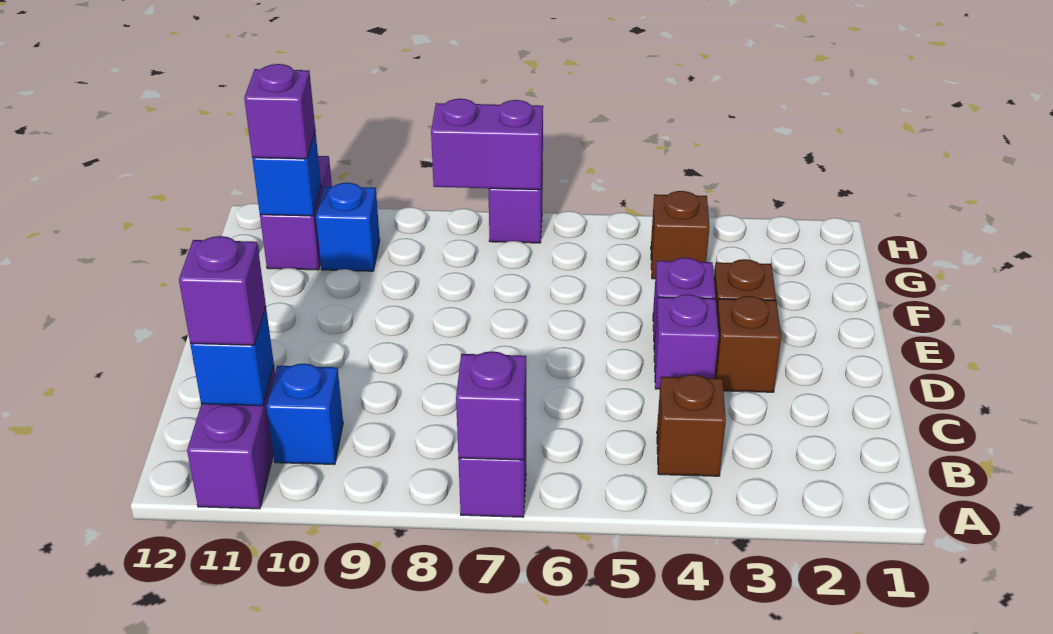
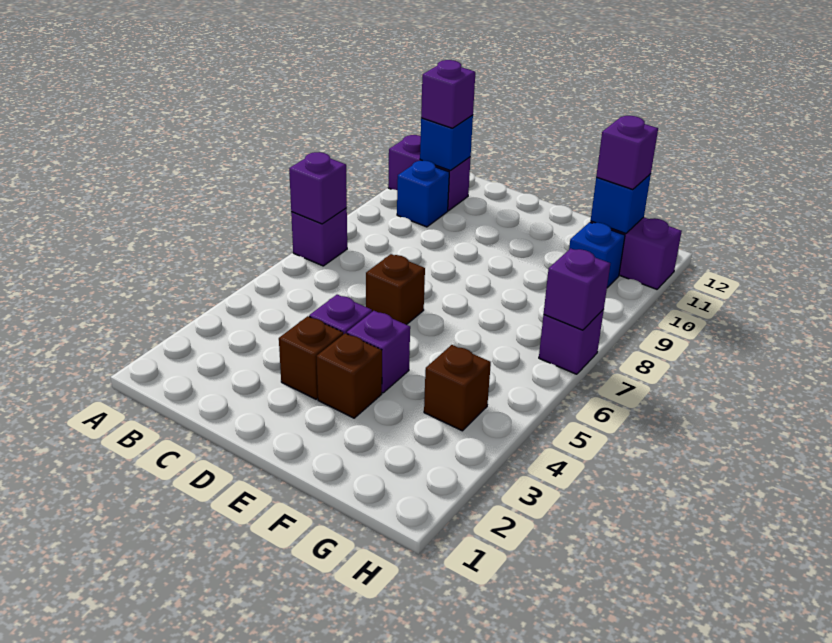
brown 1x1 brick [657,375,726,476] -> brown 1x1 brick moved to [366,254,425,325]
purple 1x2 brick [431,99,543,190] -> purple 1x1 brick [544,248,610,330]

